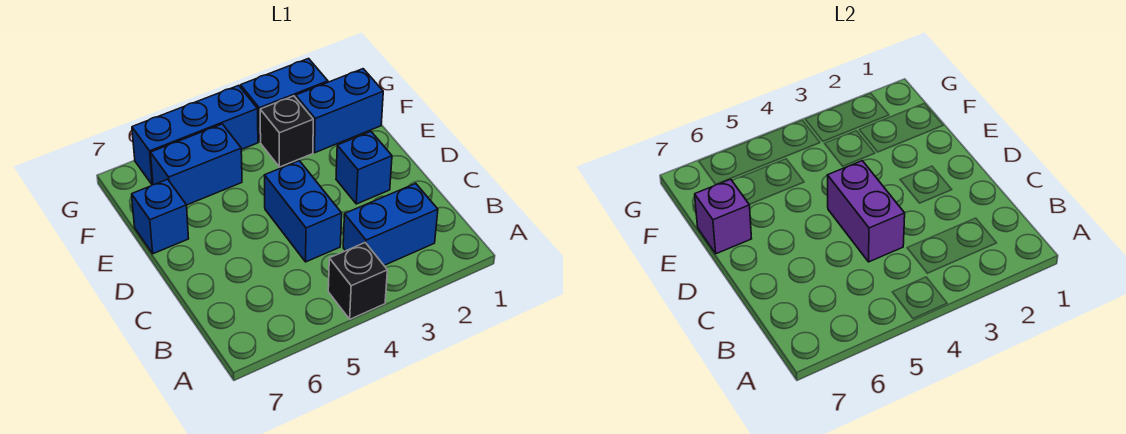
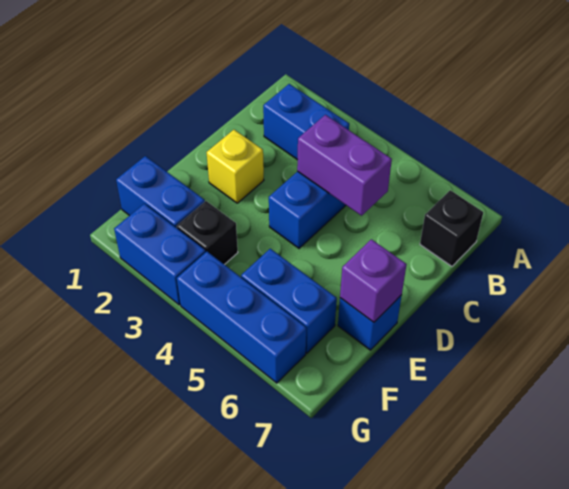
black 1x1 brick [328,243,387,319] -> black 1x1 brick moved to [420,190,483,266]
purple 1x2 brick [827,161,905,262] -> purple 1x2 brick turned to [297,115,392,216]
blue 1x1 brick [336,132,392,204] -> yellow 1x1 brick [207,130,264,203]

